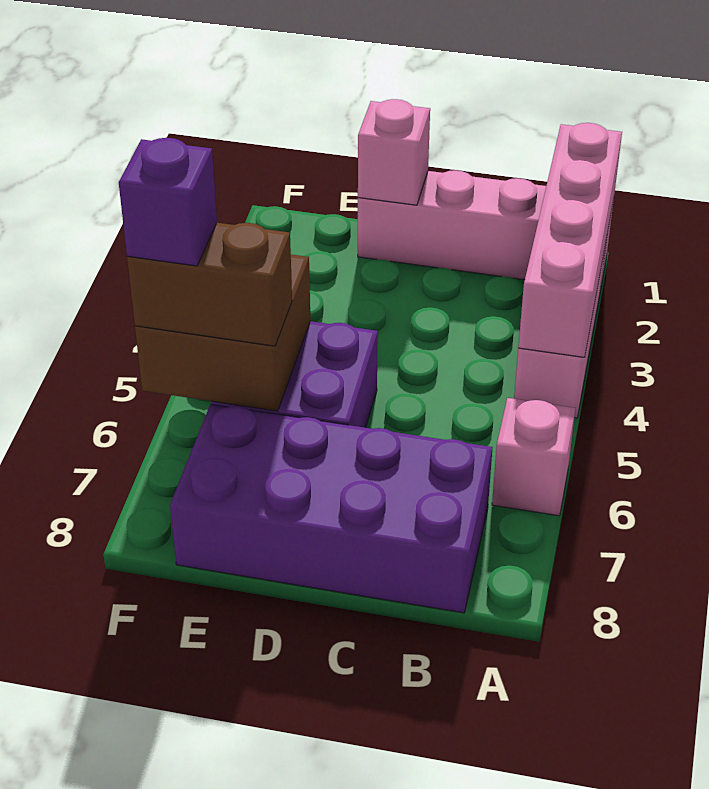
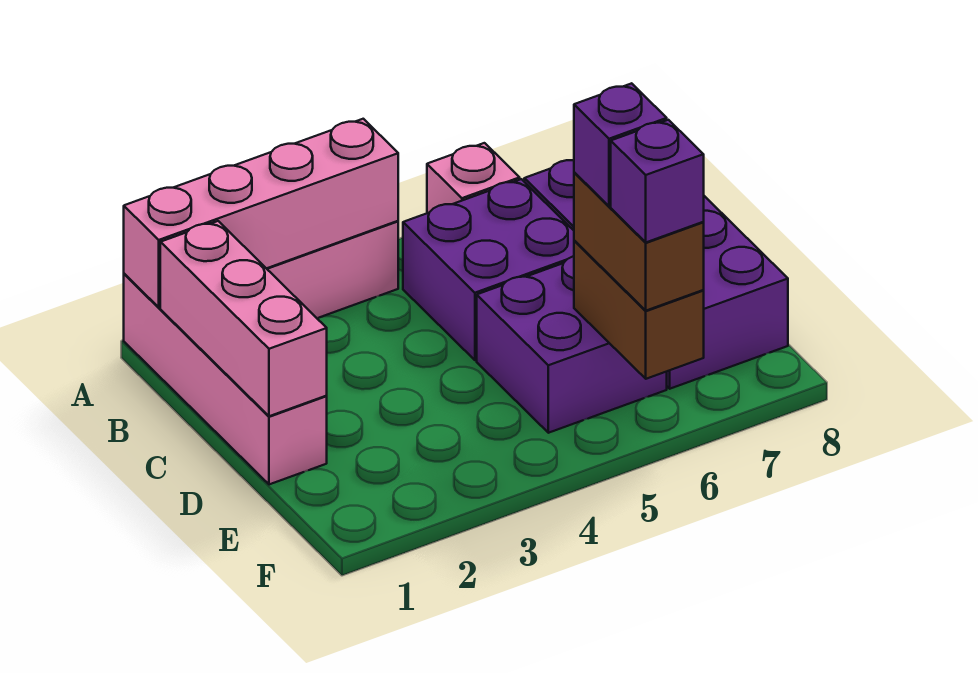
none -> purple 2x2 brick [403,179,574,360]
pink 1x1 brick [358,99,430,205] -> pink 1x3 brick [160,221,327,416]
brown 2x2 brick [135,254,310,411] -> brown 1x2 brick [574,241,704,379]
none -> purple 1x1 brick [574,83,667,206]

